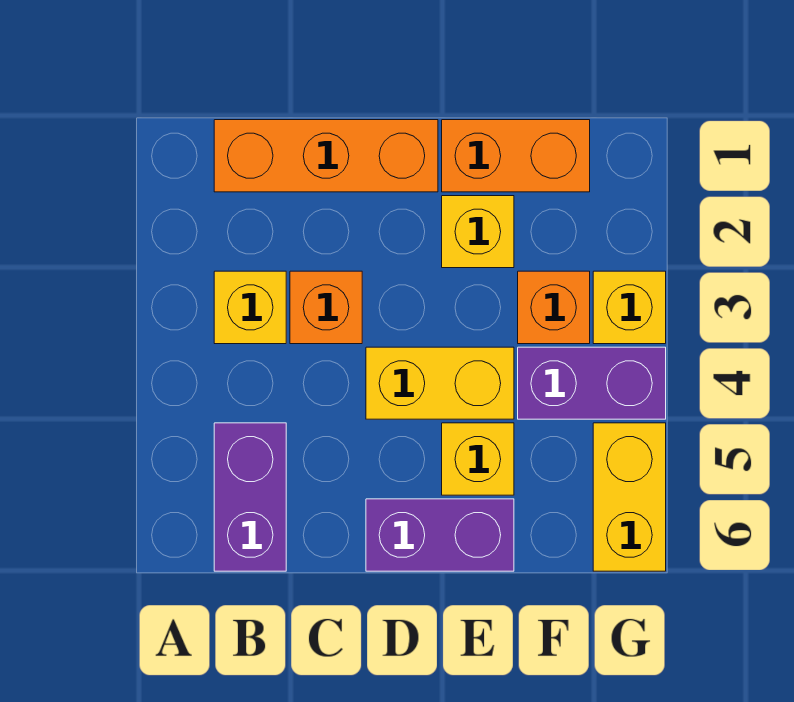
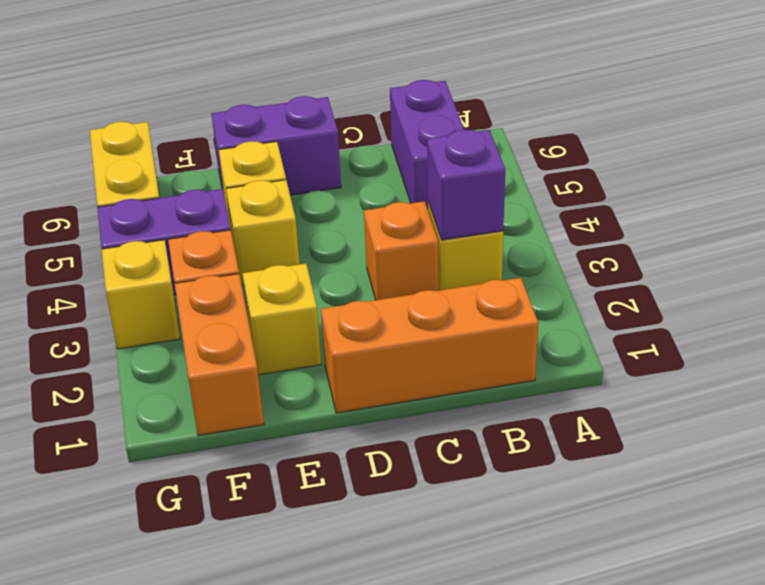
none -> purple 1x1 brick [427,130,505,240]
yellow 1x2 brick [366,347,514,419] -> yellow 1x1 brick [226,180,300,285]
orange 1x2 brick [442,120,590,192] -> orange 1x2 brick turned to [175,274,264,435]

